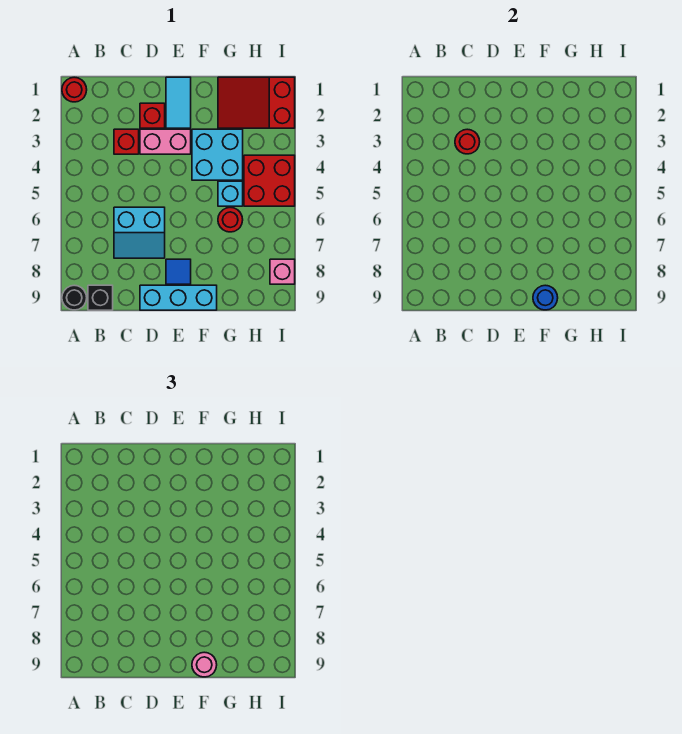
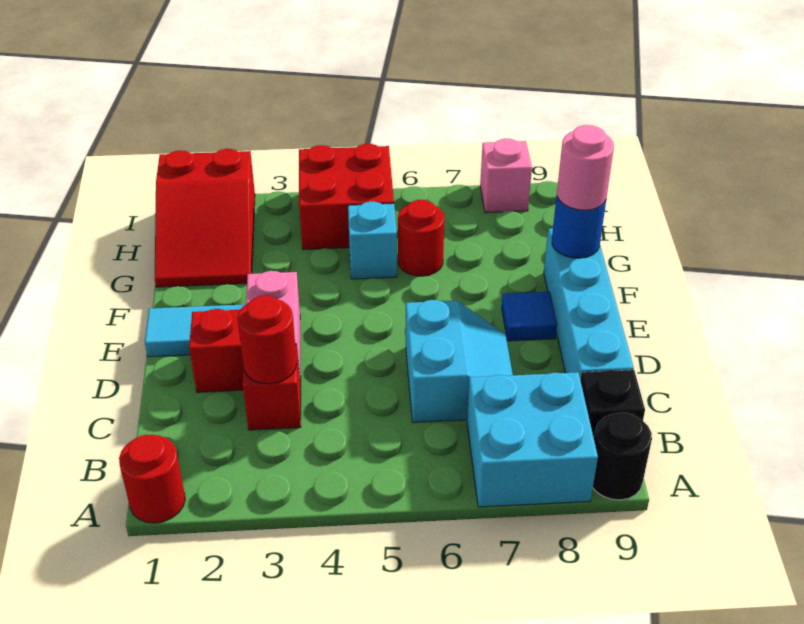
cyan 1x3 brick [140,285,217,310] -> cyan 1x4 brick [544,228,634,378]
cyan 2x2 brick [192,129,243,180] -> cyan 2x2 brick moved to [467,372,598,507]

